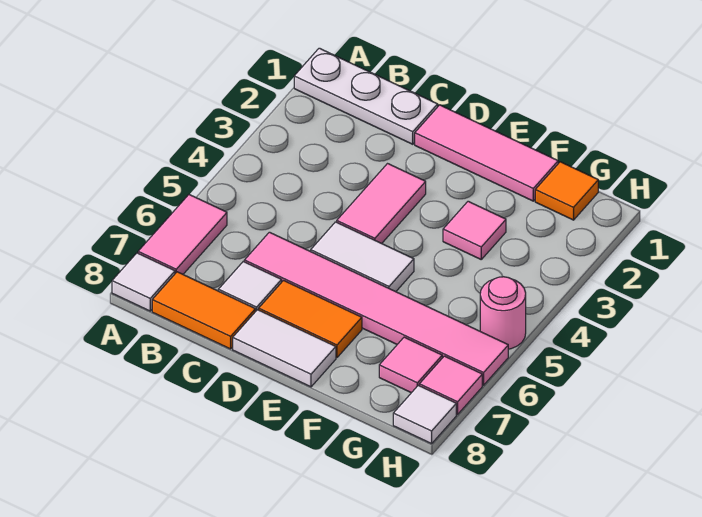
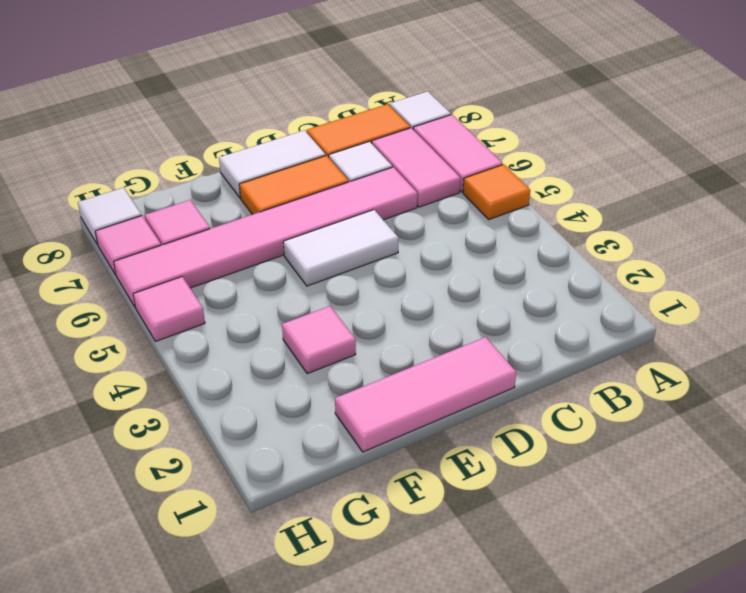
white 1x3 plate [294,48,438,144] -> none
pink 1x2 tile [337,164,426,244] -> pink 1x2 tile moved to [372,128,461,207]
orange 1x1 tile [535,162,598,220] -> orange 1x1 tile moved to [463,164,530,219]
pink 1x1 round brick [480,277,526,349] -> pink 1x1 tile [133,277,205,341]

